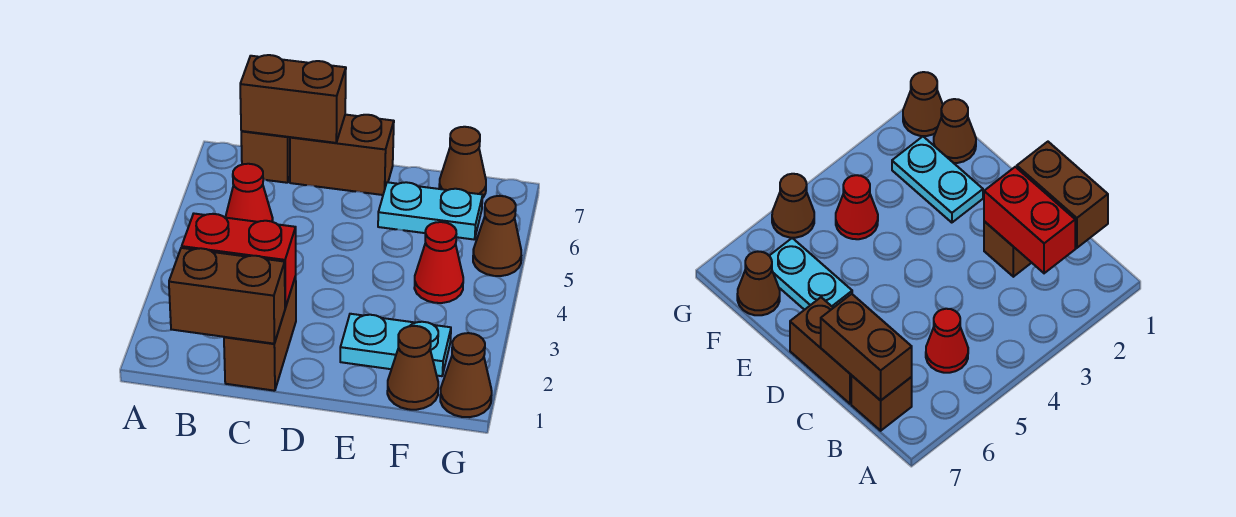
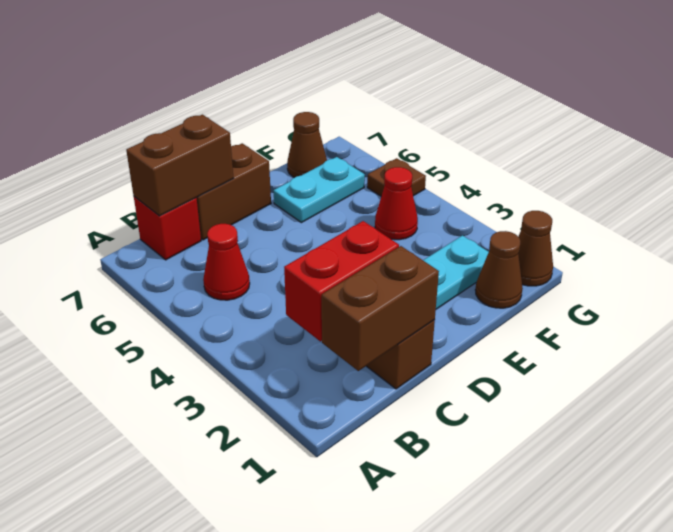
brown 1x1 brick [241,131,290,183] -> red 1x1 brick [134,197,201,260]
brown 1x1 cone [473,196,521,276] -> brown 1x1 plate [367,158,426,196]

